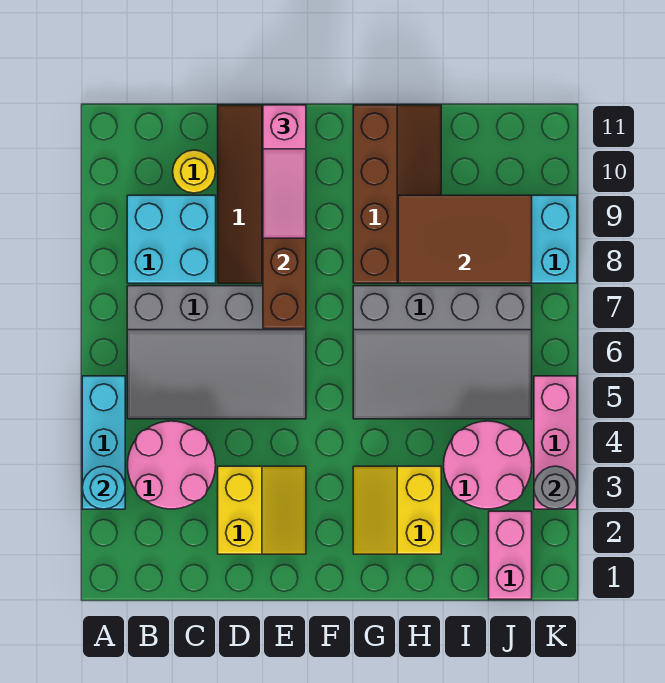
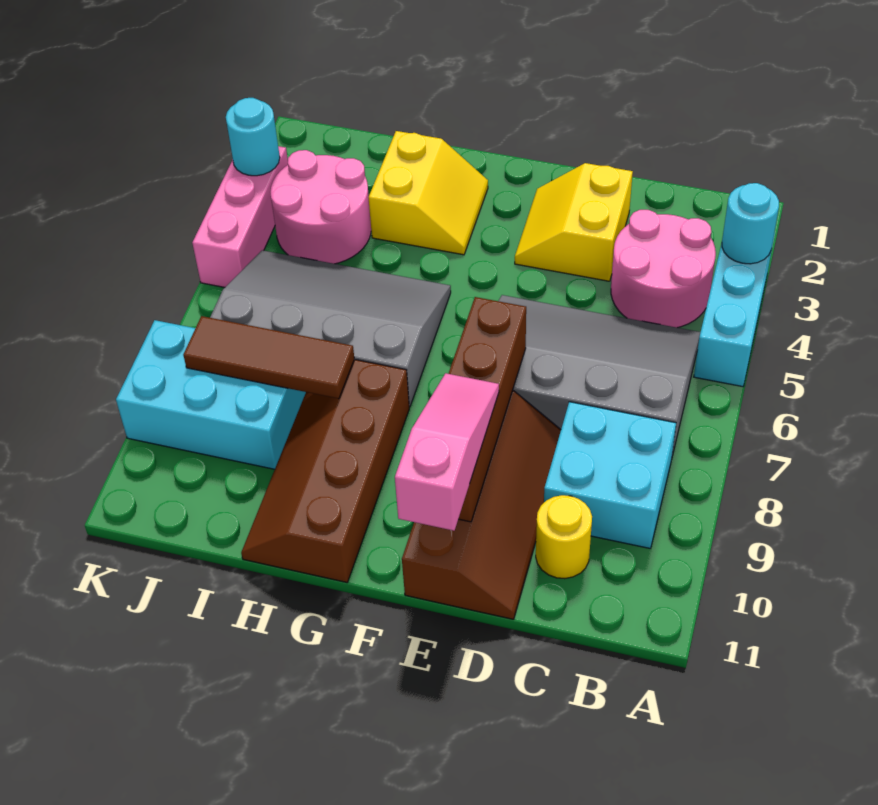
brown 2x3 tile [398,195,532,283] -> brown 1x3 tile [183,316,354,399]
pink 1x2 brick [489,511,532,599] -> none
grey 1x1 round brick [534,466,577,509] -> cyan 1x1 round brick [226,98,280,176]

